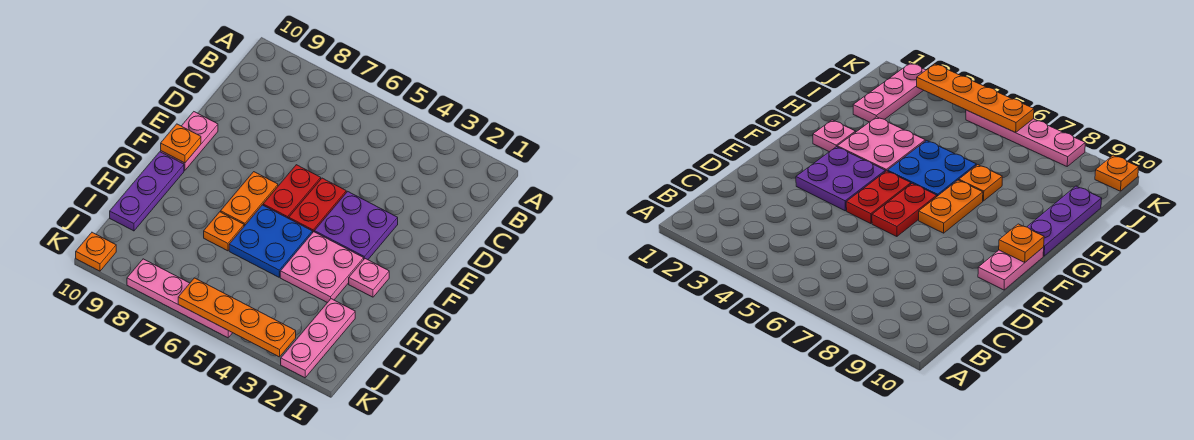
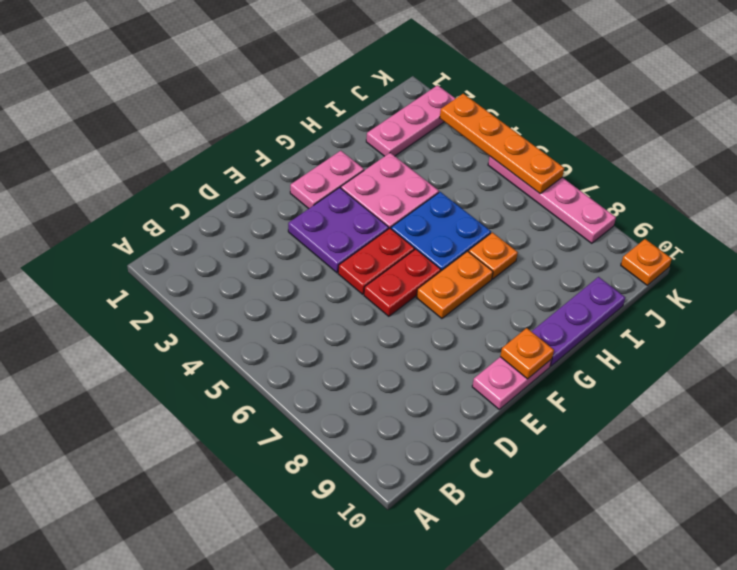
pink 1x1 plate [349,259,389,297] -> pink 1x2 plate [290,151,364,209]

